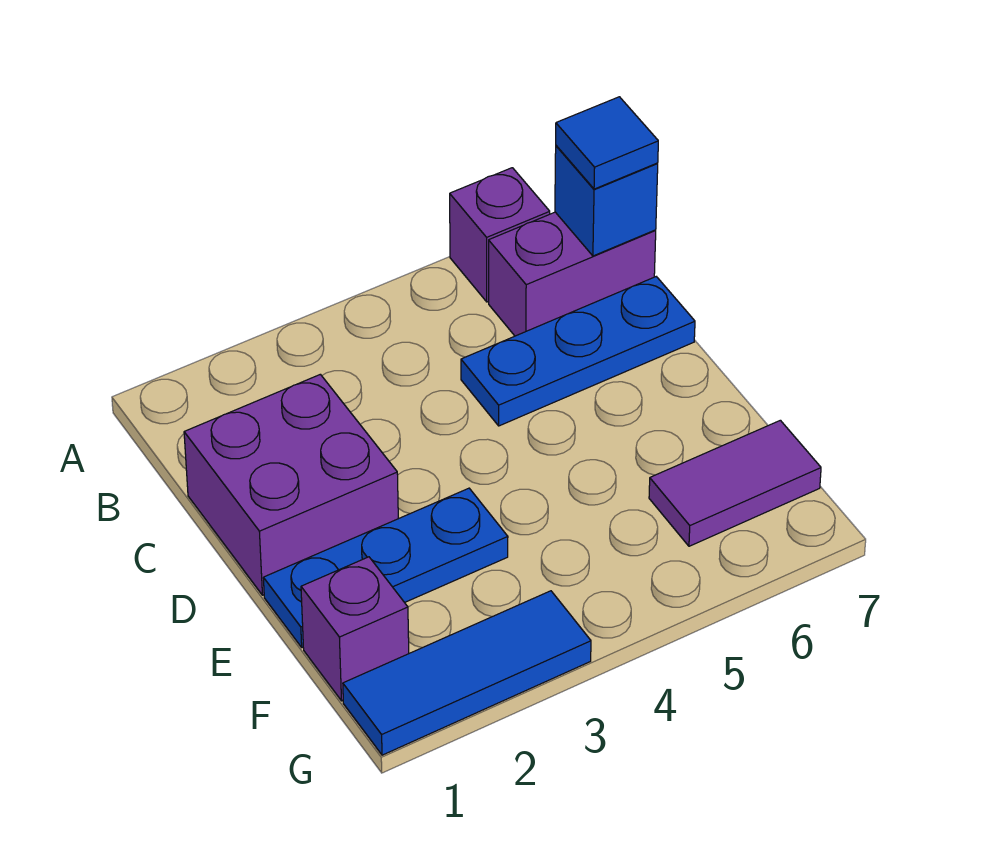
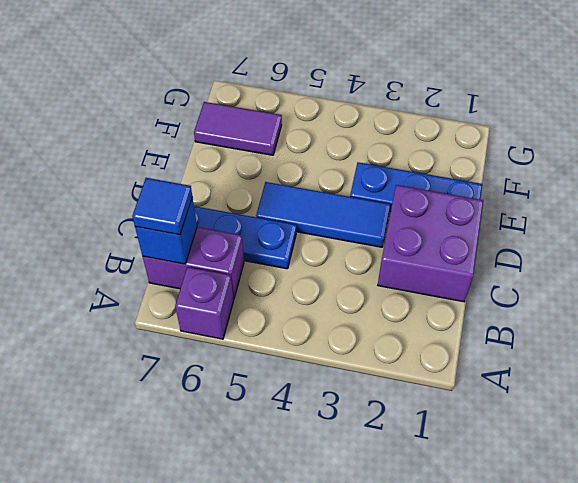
purple 1x1 brick [301,557,409,701] -> none
blue 1x3 tile [343,591,591,755] -> blue 1x3 tile moved to [256,182,391,247]

